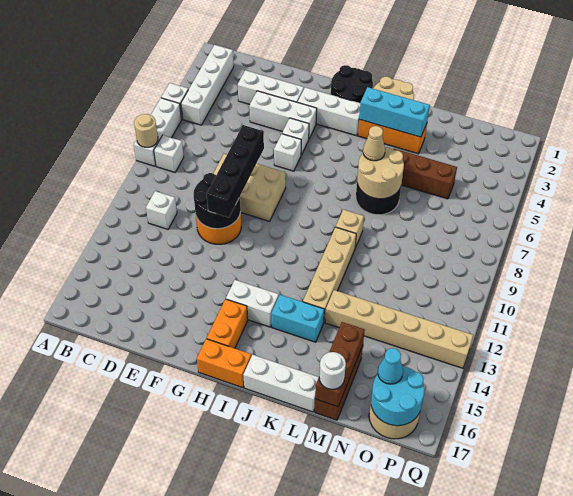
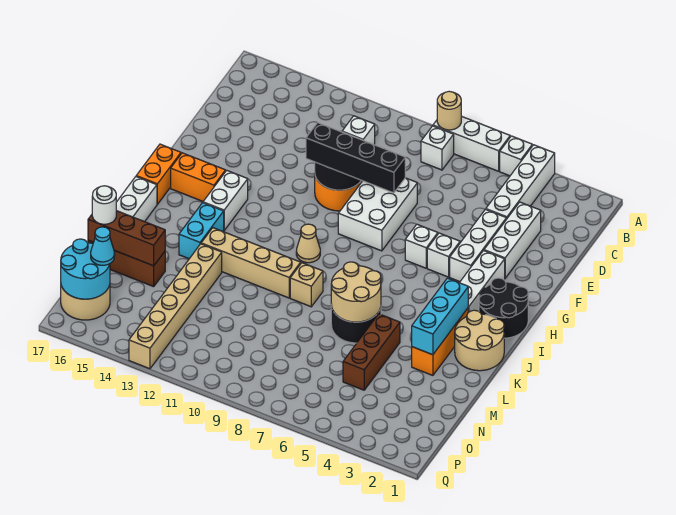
white 1x4 brick [181,45,234,125] -> white 1x4 brick turned to [486,145,555,219]
tan 2x3 brick [213,154,286,221] -> white 2x3 brick [338,178,417,251]
tan 1x1 cone [363,126,385,161] -> tan 1x1 cone moved to [296,224,320,263]

